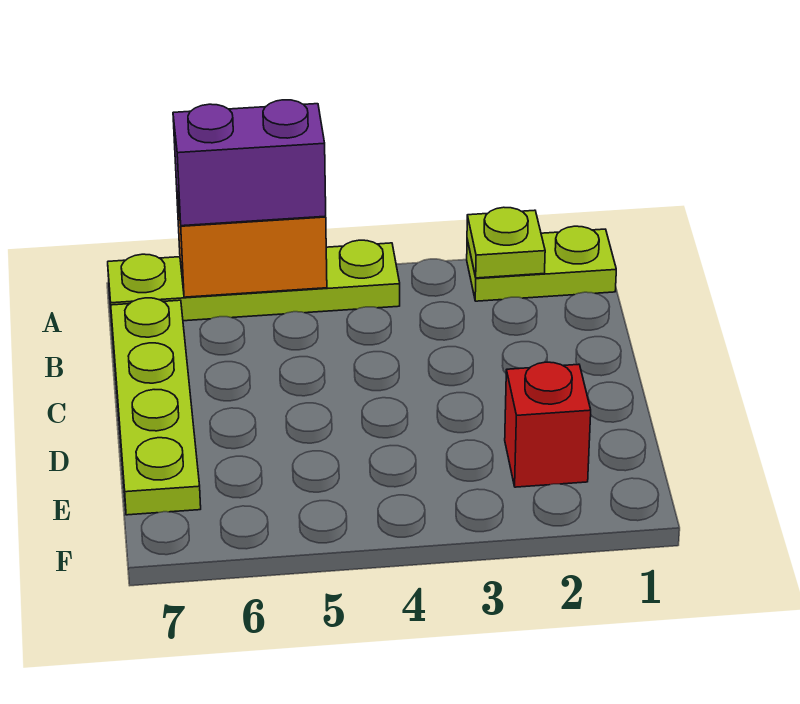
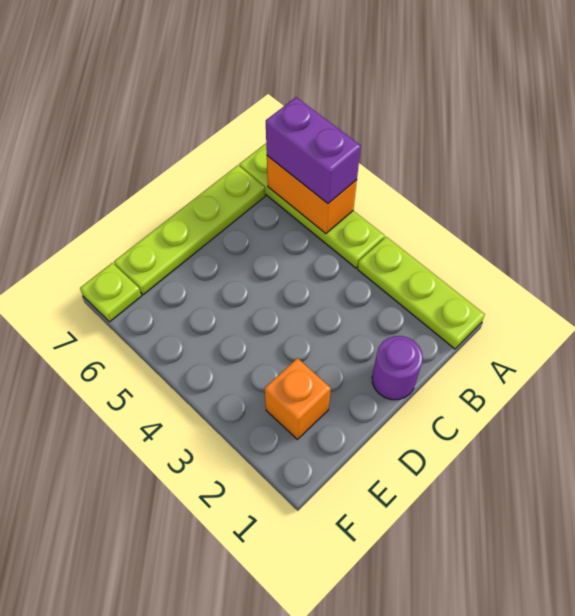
lime 1x2 plate [467,226,616,301] -> lime 1x3 plate [358,237,485,349]
lime 1x1 plate [467,207,545,278] -> lime 1x1 plate moved to [80,263,141,322]
none -> purple 1x1 round brick [372,336,423,400]
red 1x1 brick [505,362,591,487] -> orange 1x1 brick [265,358,331,439]

